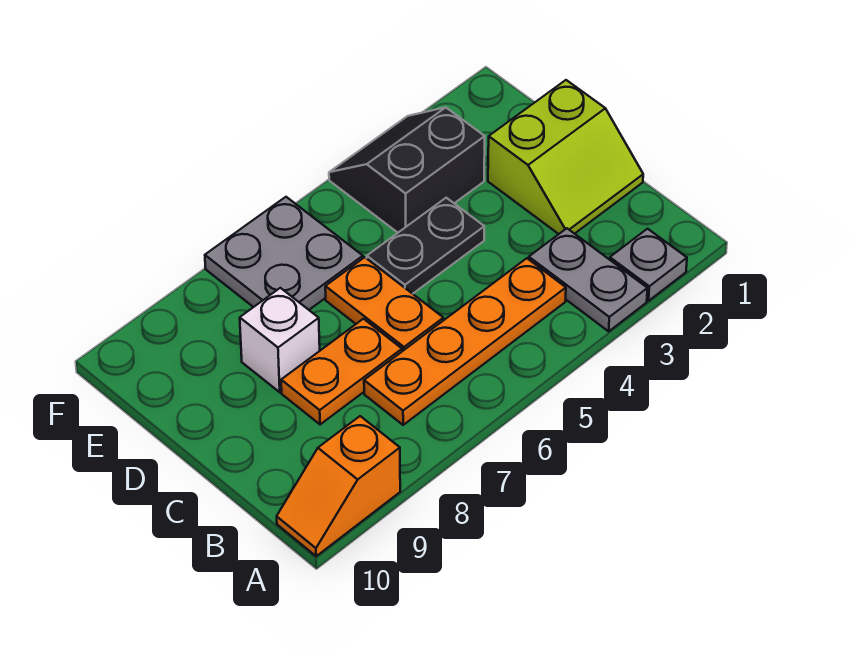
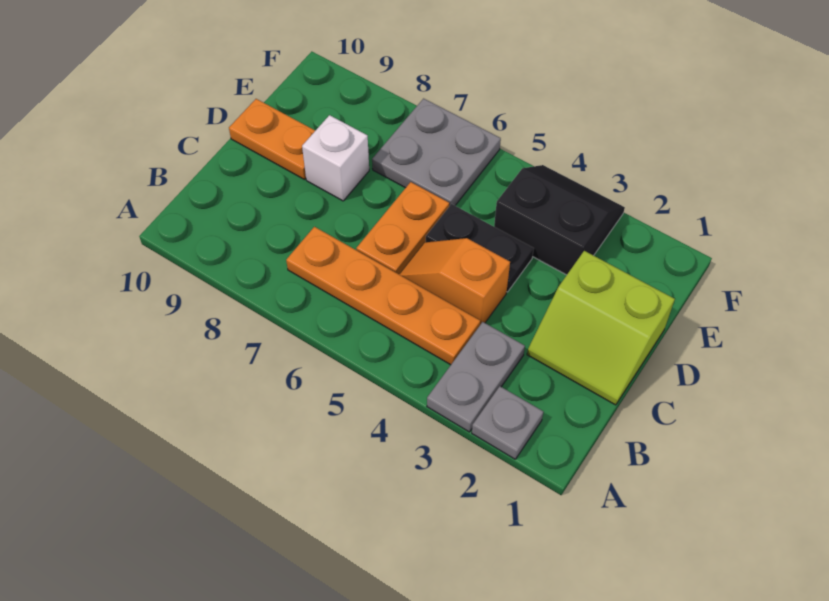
orange 1x2 slope [277,416,400,556] -> orange 1x2 slope moved to [399,238,510,325]
orange 1x2 plate [281,319,402,425] -> orange 1x2 plate moved to [229,99,315,179]

